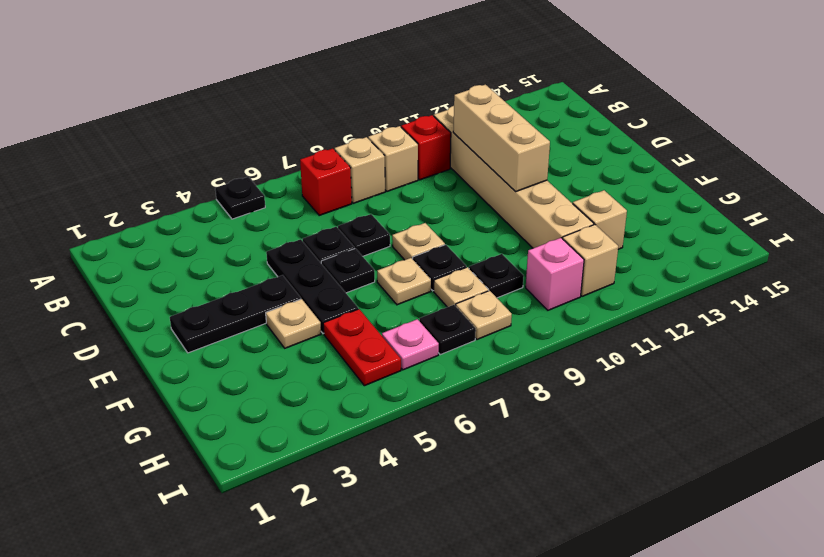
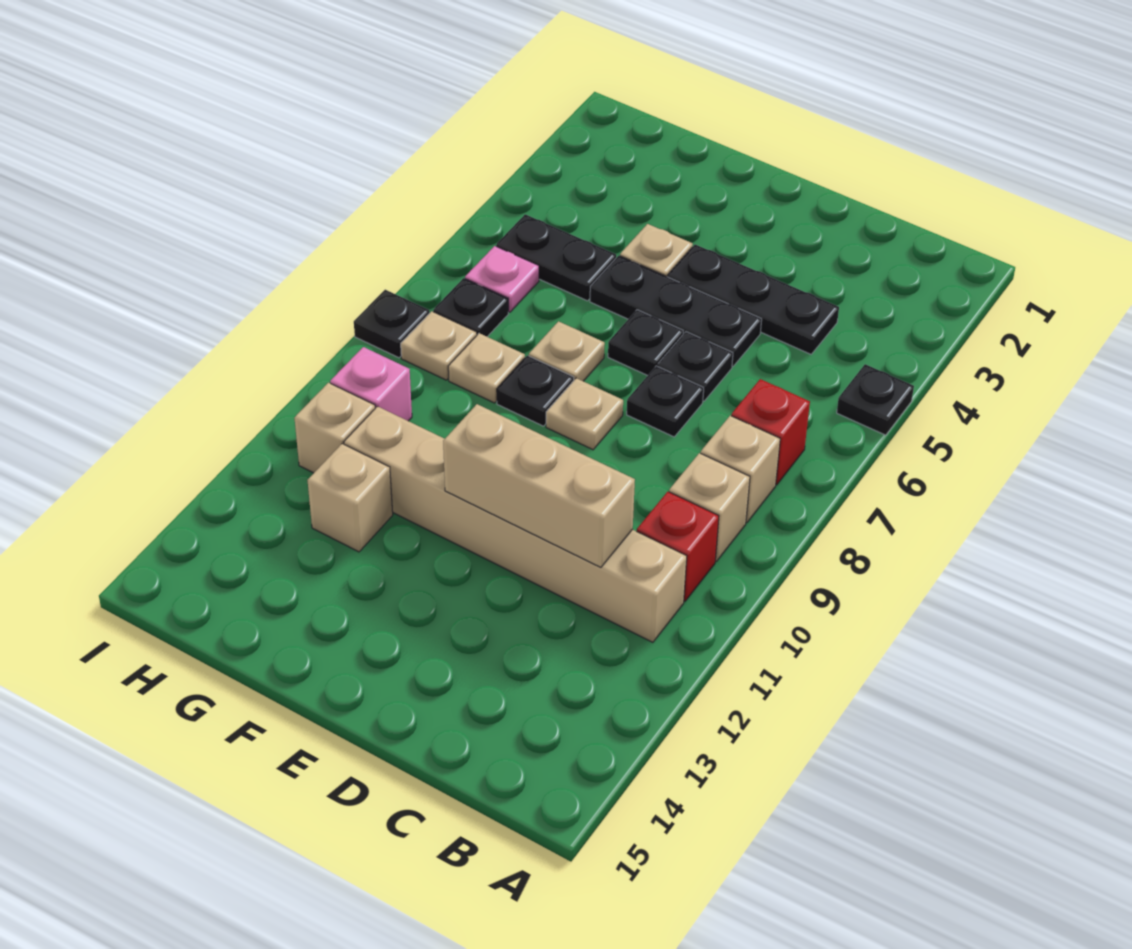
black 1x3 plate [170,275,301,353] -> black 1x3 plate turned to [668,245,839,354]
red 1x2 plate [323,309,401,386] -> black 1x2 plate [496,214,616,301]
black 1x1 plate [469,254,524,298] -> black 1x1 plate moved to [354,290,430,358]

